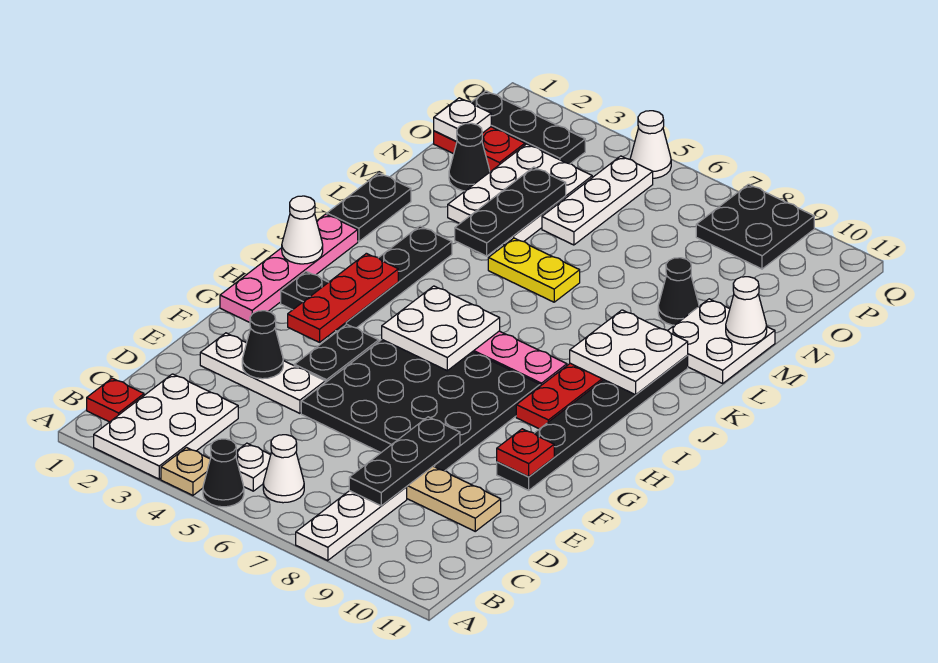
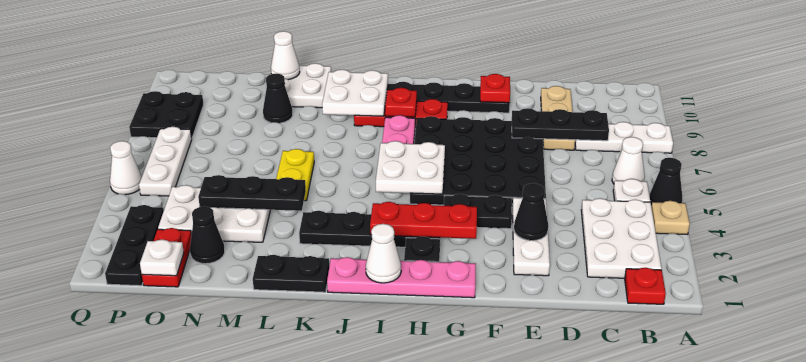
white 2x3 plate [94,374,238,479] -> white 2x3 plate turned to [581,198,662,278]
none -> red 1x1 plate [385,88,417,117]
white 1x3 plate [542,156,653,245] -> white 1x3 plate turned to [139,127,192,196]

